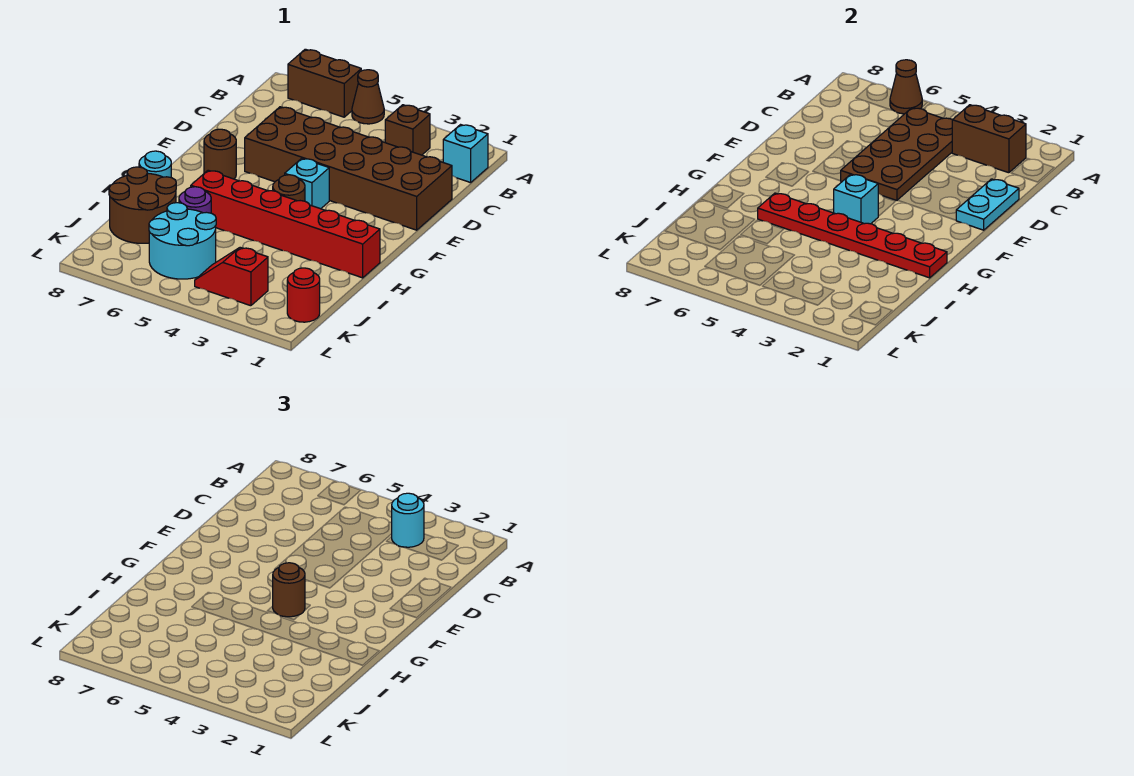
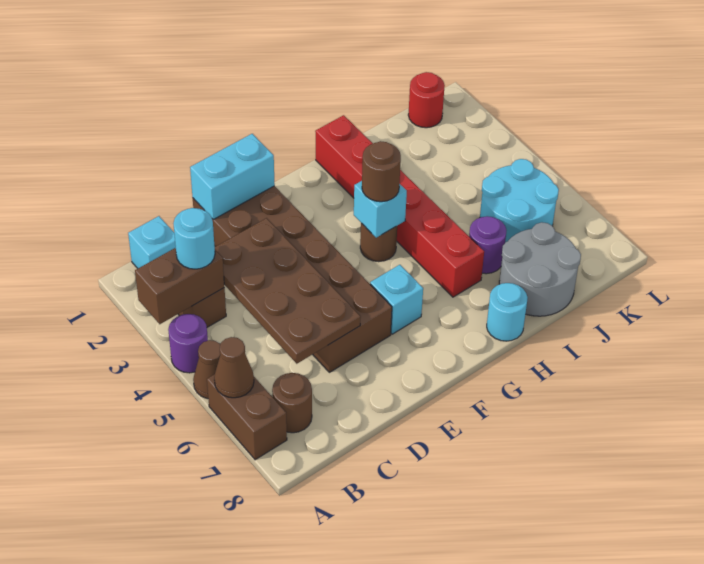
none -> purple 1x1 round brick [168,314,208,373]
brown 1x2 brick [952,105,1026,173] -> brown 1x2 brick turned to [135,248,224,324]
brown 2x4 plate [841,108,952,200] -> brown 2x4 plate turned to [215,218,361,364]
cyan 1x2 plate [956,179,1019,230] -> cyan 1x2 brick [190,134,275,219]
cyan 1x1 brick [285,158,329,209] -> cyan 1x1 brick moved to [370,265,423,334]
brown 1x1 round brick [204,129,236,179] -> brown 1x1 round brick moved to [272,373,312,433]
red 1x6 plate [758,193,947,278] -> none
brown 2x2 round brick [109,167,176,243] -> grey 2x2 round brick [499,222,581,316]
red 1x2 slope [195,247,268,306] -> none

